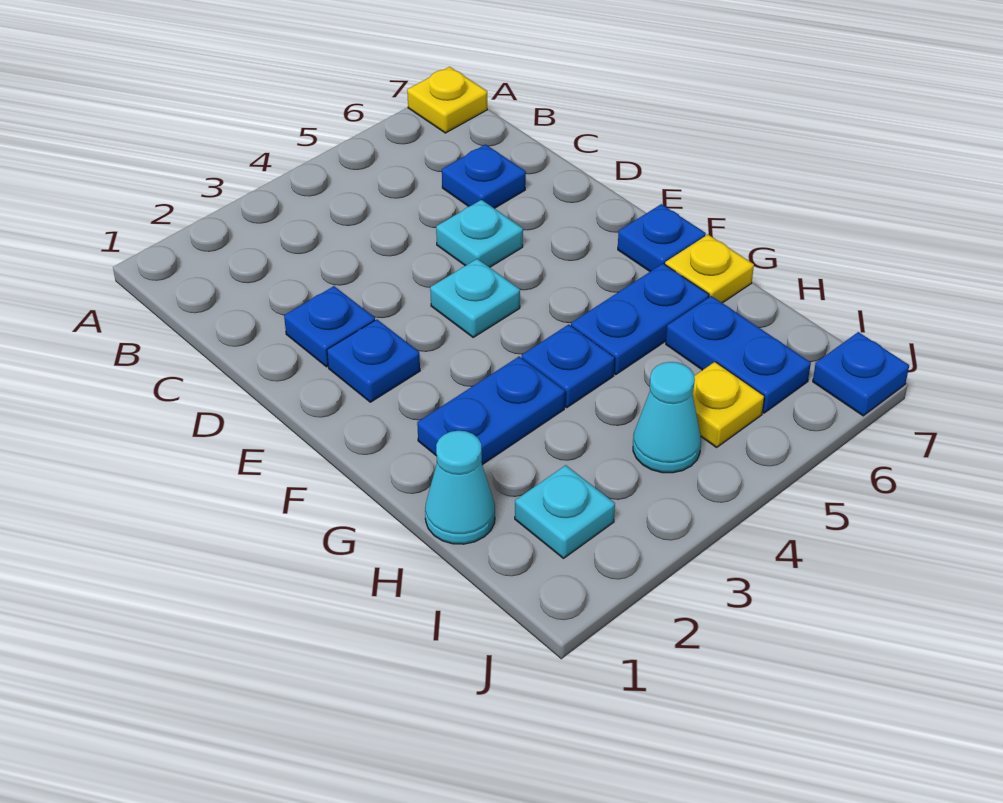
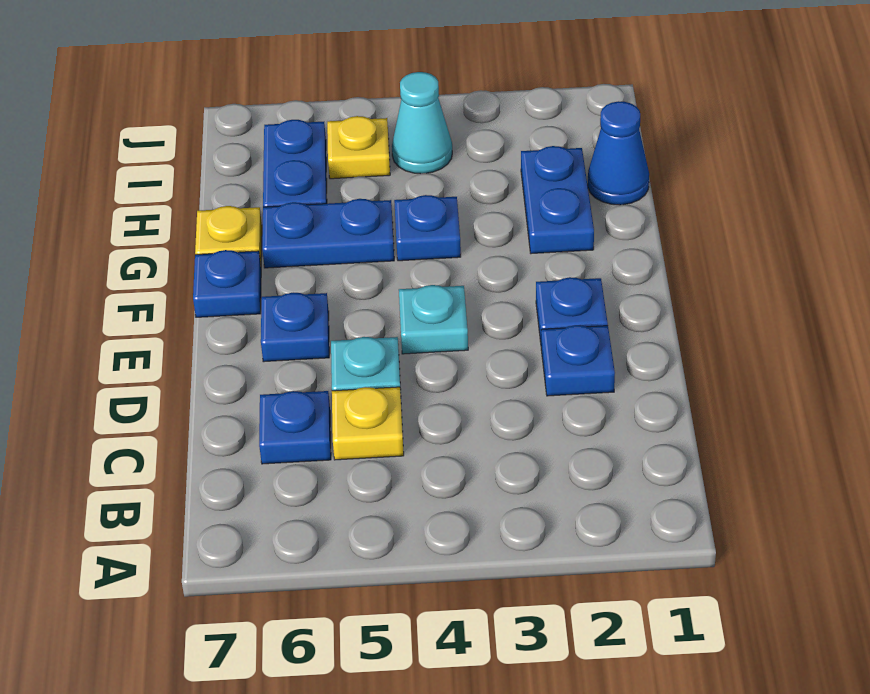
yellow 1x1 plate [407,67,487,133] -> yellow 1x1 plate moved to [332,387,404,460]
blue 1x2 plate [417,357,565,465] -> blue 1x2 plate turned to [521,146,594,254]
cyan 1x1 cone [425,431,495,544] -> blue 1x1 cone [588,101,649,205]
cyan 1x1 plate [515,465,615,558] -> none
blue 1x1 plate [813,332,909,416] -> blue 1x1 plate moved to [261,293,329,362]

